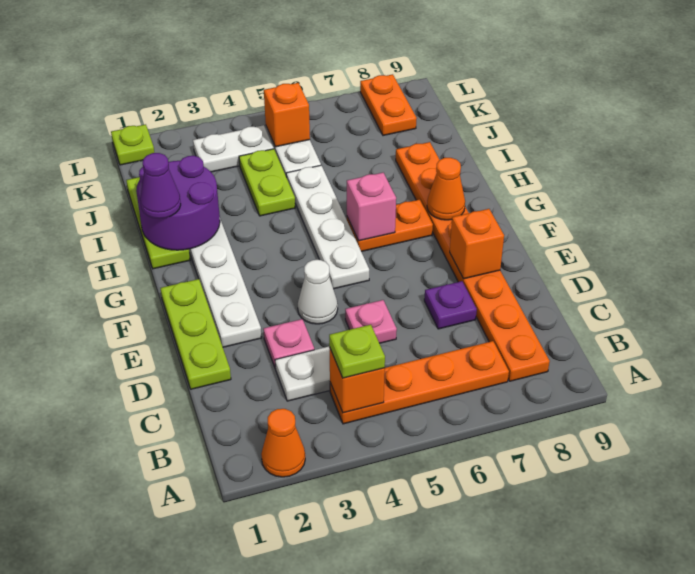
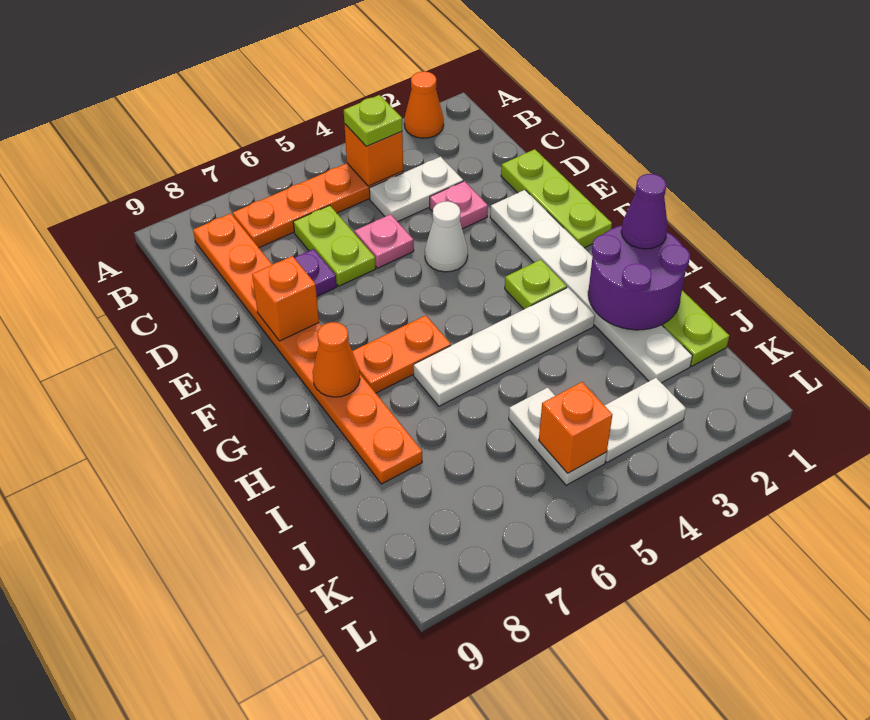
white 1x4 plate [286,165,369,289] -> white 1x4 plate turned to [414,288,595,406]
pink 1x1 brick [347,173,396,241] -> none
lime 1x2 plate [239,149,295,216] -> lime 1x2 plate moved to [293,205,376,286]
orange 1x2 plate [360,74,417,136] -> none
lime 1x1 plate [111,124,154,165] -> lime 1x1 plate moved to [505,260,567,309]

